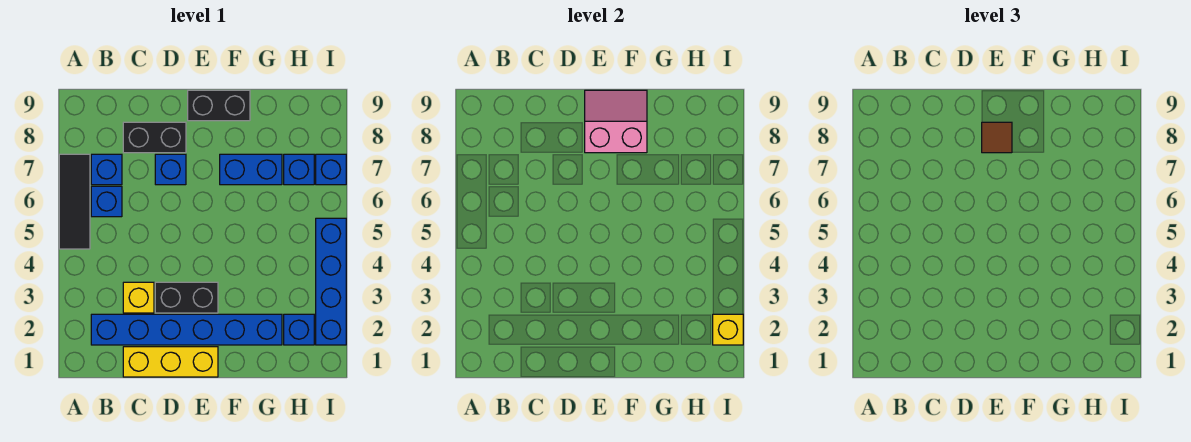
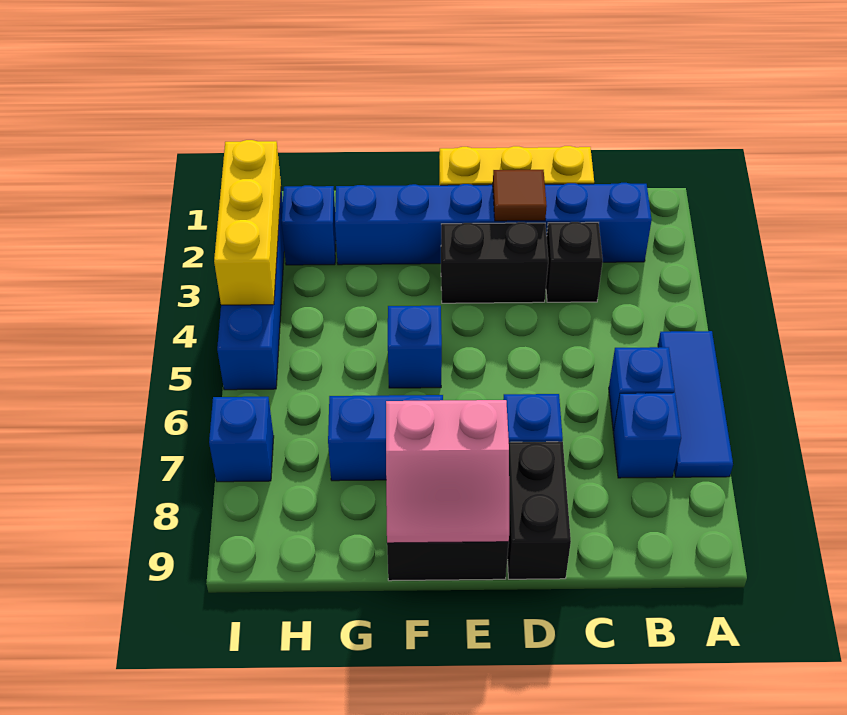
black 1x3 tile [59,154,90,249] -> blue 1x3 tile [658,331,733,477]
yellow 1x1 brick [123,282,154,313] -> black 1x1 brick [546,222,603,302]
black 1x2 brick [123,122,186,153] -> black 1x2 brick turned to [507,442,571,579]
brown 1x1 tile [982,122,1012,153] -> brown 1x1 tile moved to [493,170,547,221]
blue 1x1 brick [284,154,314,185] -> blue 1x1 brick moved to [388,306,442,388]
yellow 1x1 brick [713,314,743,345] -> yellow 1x3 brick [214,140,281,305]

